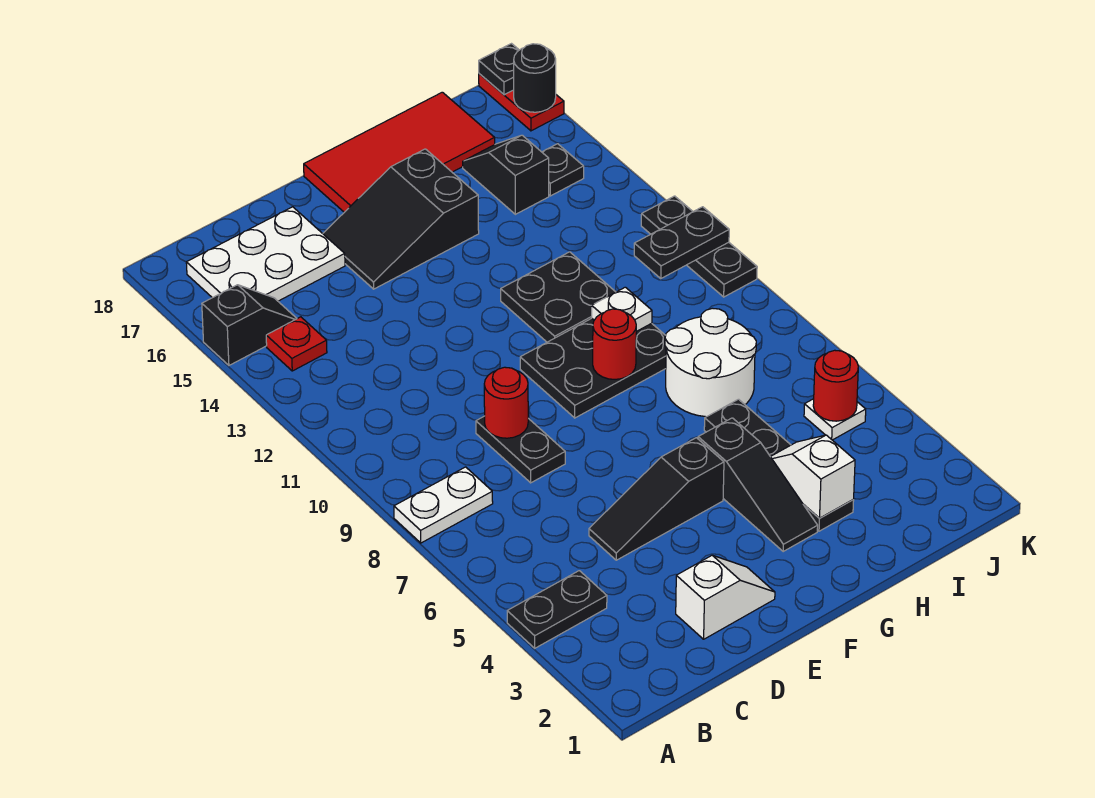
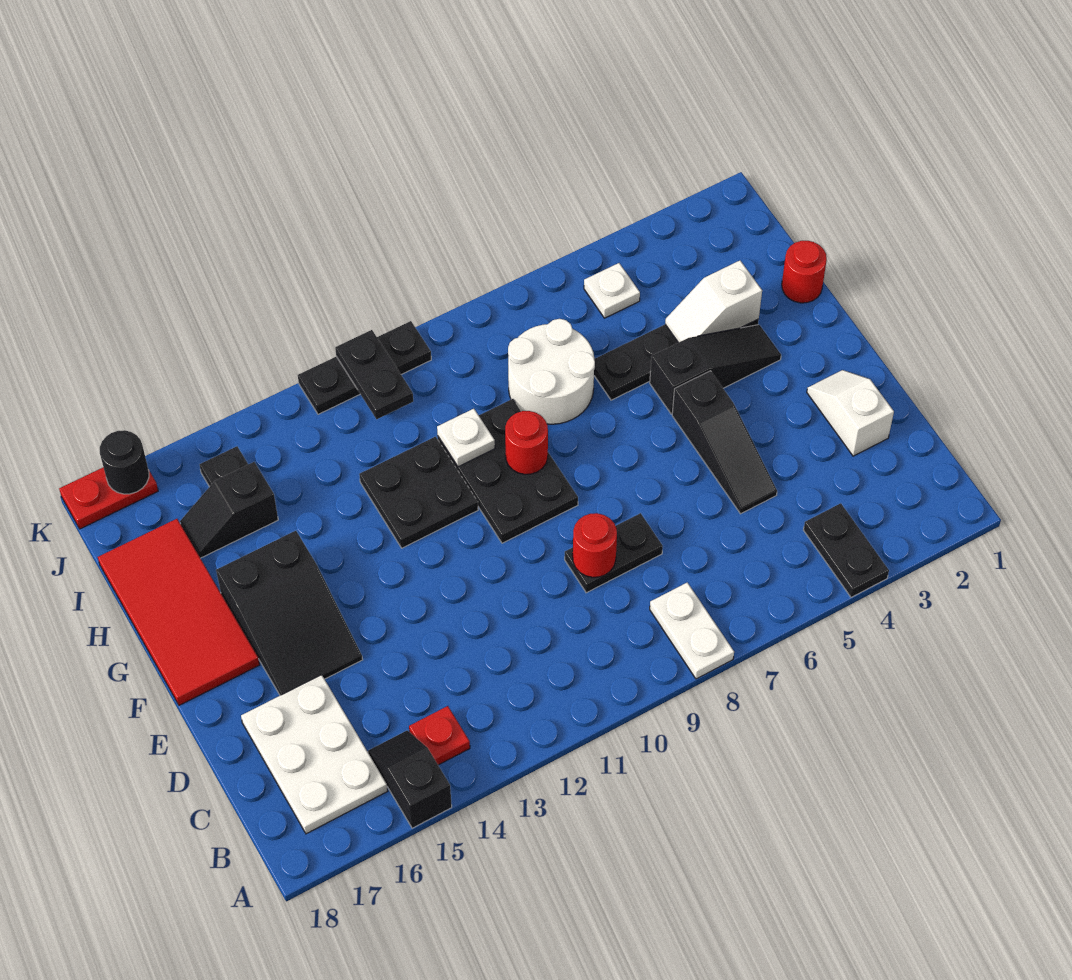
red 1x1 round brick [813,350,858,421] -> red 1x1 round brick moved to [782,241,827,303]
black 1x1 plate [479,44,519,95] -> none

